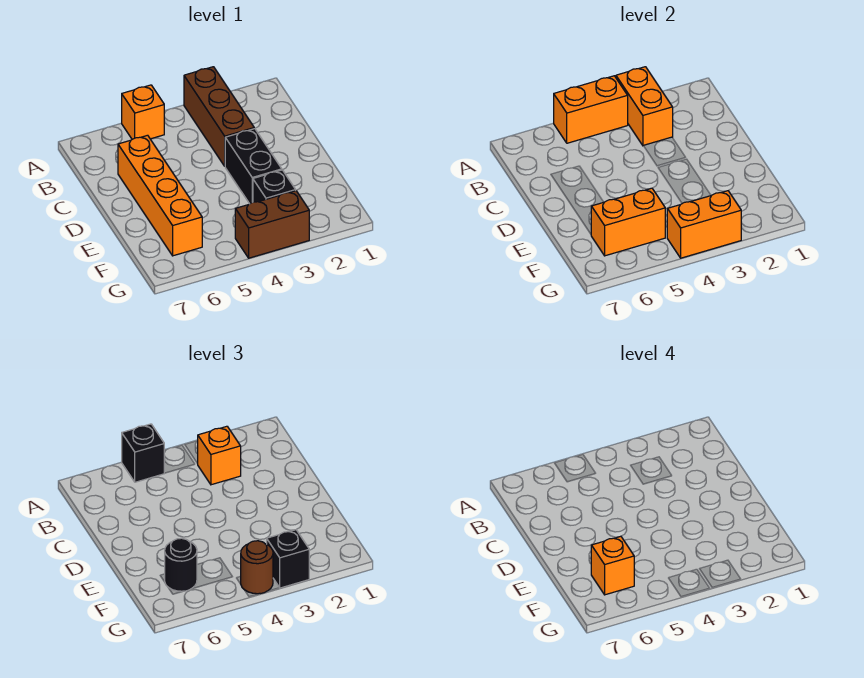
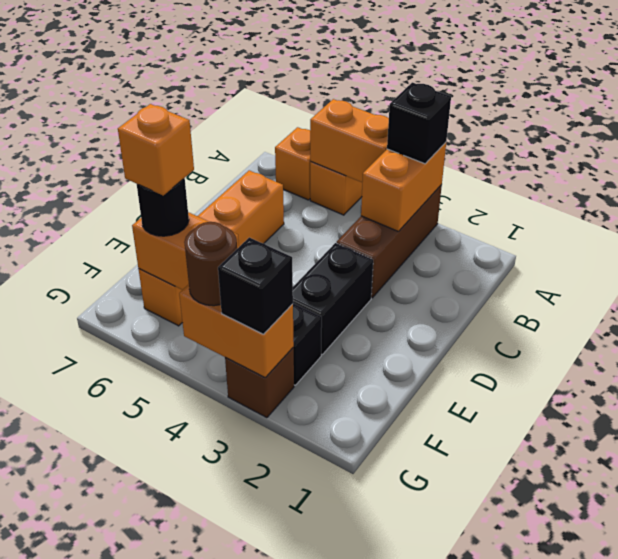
black 1x1 brick [122,424,164,482] -> black 1x1 brick moved to [387,82,451,164]
orange 1x1 brick [198,426,241,485] -> orange 1x1 brick moved to [275,127,310,200]
brown 1x2 brick [235,191,309,258] -> brown 1x1 brick [225,348,294,418]

